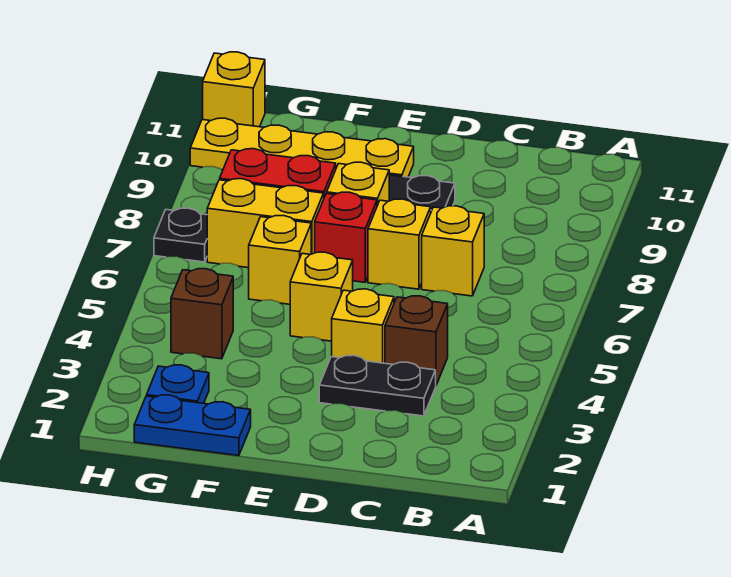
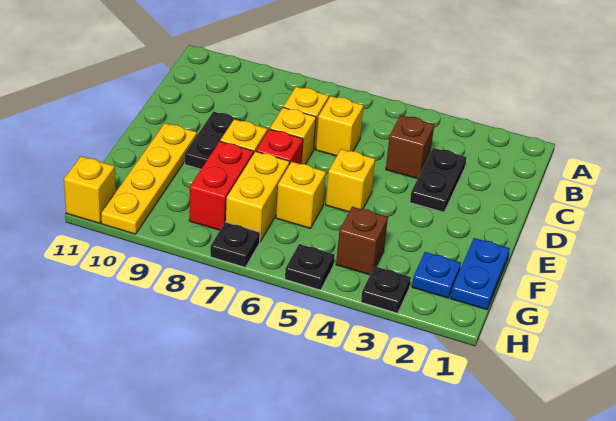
yellow 1x1 brick [332,289,394,363] -> yellow 1x1 brick moved to [316,96,364,156]
none -> black 1x1 plate [361,266,411,313]
none -> black 1x1 plate [285,244,335,290]

